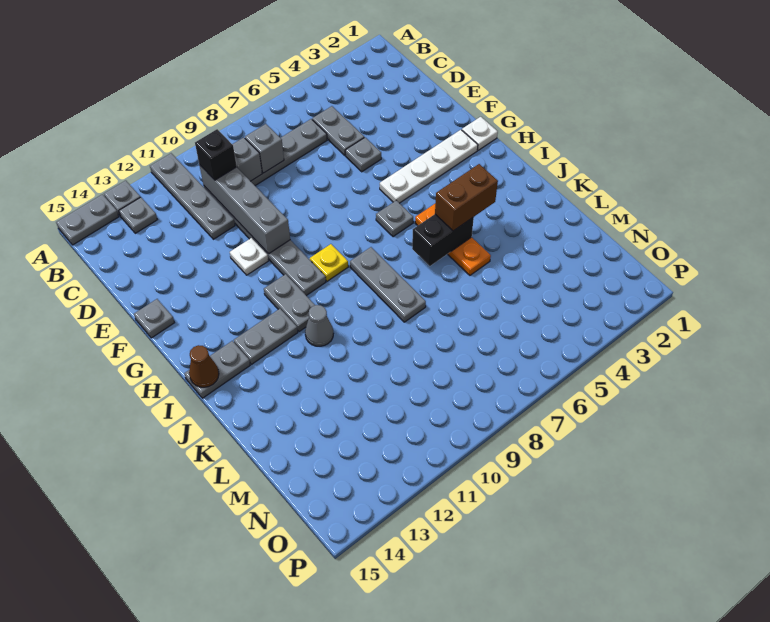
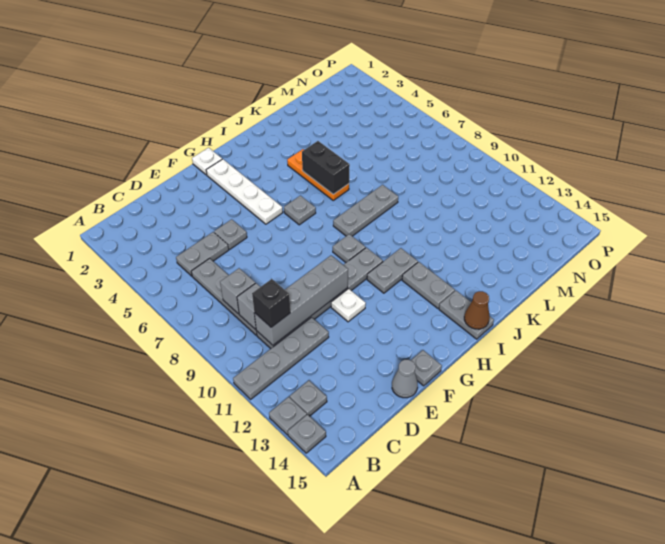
grey 1x2 plate [56,194,119,245] -> grey 1x1 plate [288,414,326,453]
yellow 1x1 plate [310,244,348,281] -> grey 1x1 plate [333,234,366,262]
orange 1x3 plate [415,204,491,275] -> orange 1x3 plate turned to [287,149,349,200]
brown 1x2 brick [435,164,498,231] -> none
grey 1x1 cone [305,305,333,346] -> grey 1x1 cone moved to [392,360,418,398]

